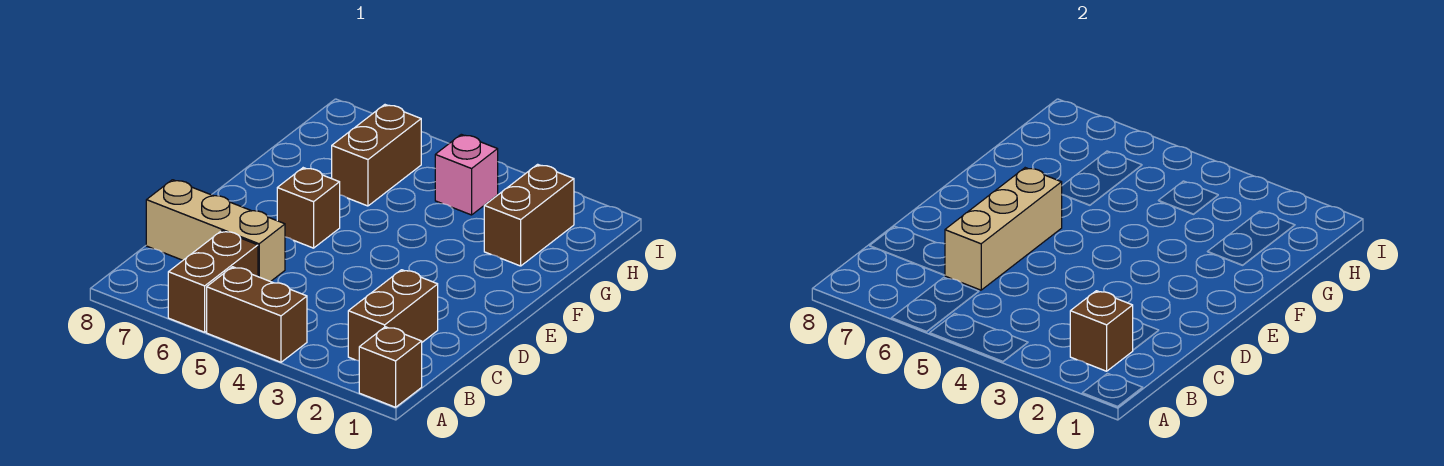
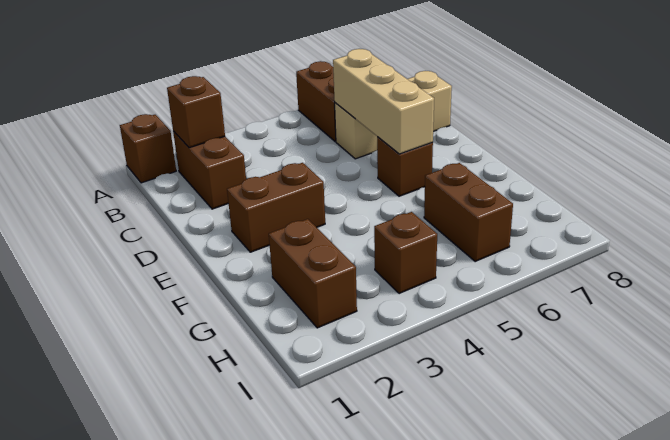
brown 1x2 brick [207,267,307,362] -> brown 1x2 brick moved to [227,163,325,252]
pink 1x1 brick [435,134,498,215] -> brown 1x1 brick [374,212,437,294]

